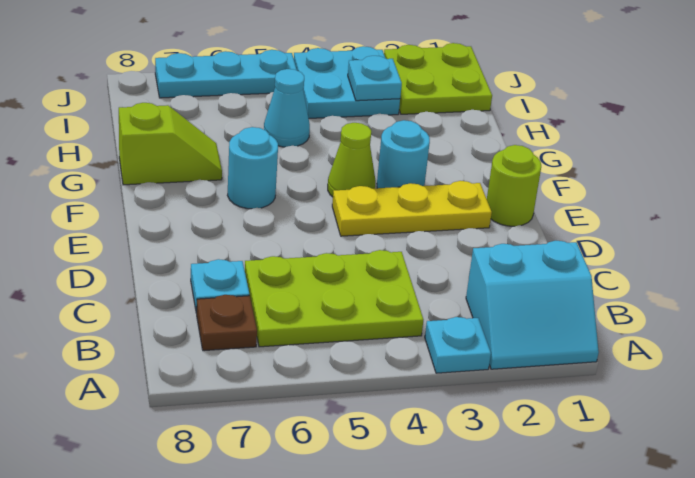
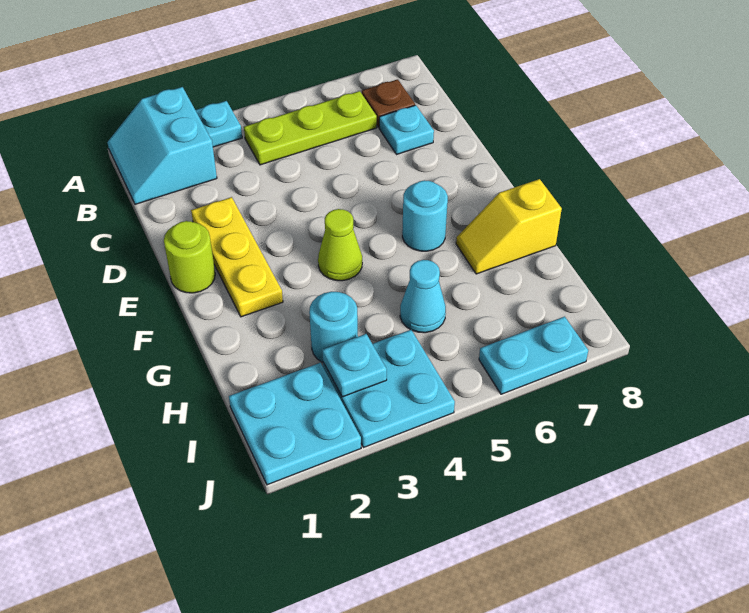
cyan 2x2 slope [466,241,599,369] -> cyan 2x2 slope turned to [107,87,217,204]
lime 2x3 plate [245,250,423,347] -> lime 1x3 plate [244,91,377,165]
yellow 1x3 plate [332,181,492,236] -> yellow 1x3 plate turned to [191,197,283,317]
cyan 1x1 round brick [377,120,430,188] -> cyan 1x1 round brick moved to [309,292,358,363]
lime 1x2 slope [119,103,222,185] -> yellow 1x2 slope [456,179,562,274]
lime 2x2 plate [384,43,492,114] -> cyan 2x2 plate [229,363,361,485]
cyan 1x3 plate [155,50,297,98] -> cyan 1x2 plate [479,316,588,394]

